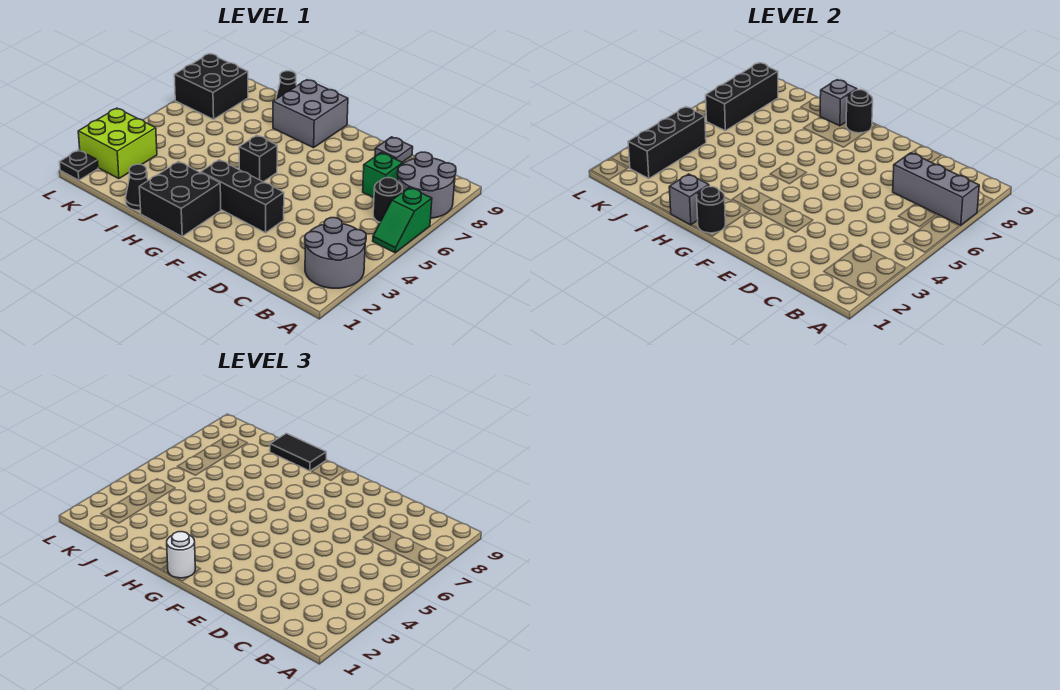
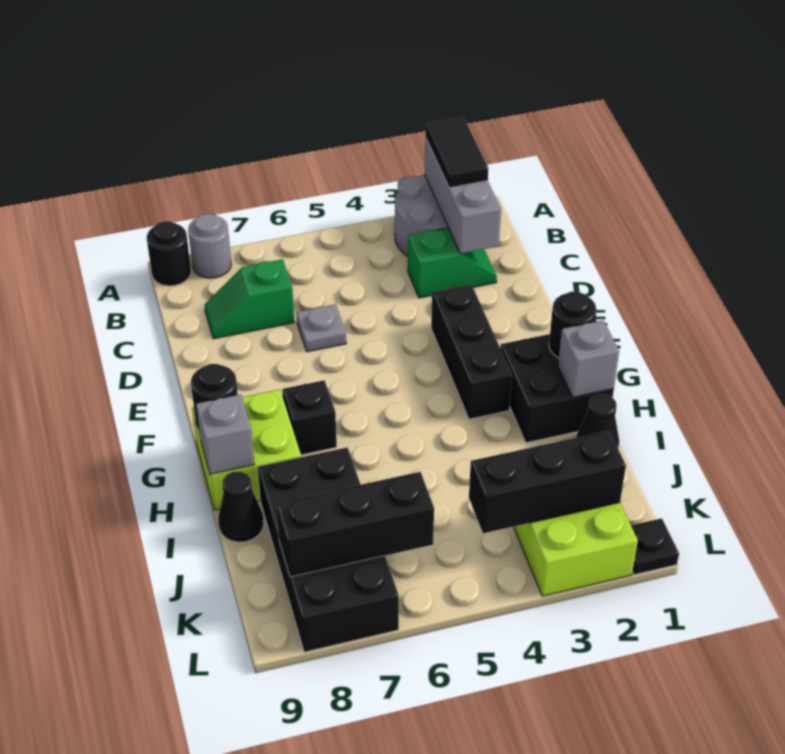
green 1x2 slope [373,187,432,253] -> green 1x2 slope moved to [408,228,497,298]
grey 2x2 round brick [398,152,456,218] -> grey 1x1 round brick [188,214,231,278]
grey 1x3 brick [893,153,979,225] -> grey 1x3 brick moved to [425,137,501,254]
black 1x1 round brick [373,178,403,222] -> black 1x1 round brick moved to [147,221,191,286]
grey 1x1 plate [375,137,413,162] -> grey 1x1 plate moved to [296,304,346,352]
white 1x1 round brick [167,532,195,578] -> none
black 1x1 brick [239,135,277,182] -> black 1x1 brick moved to [282,380,337,455]
grey 2x2 brick [273,80,348,148] -> lime 2x2 brick [192,389,301,510]
black 1x2 tile [270,433,326,471] -> black 1x2 tile moved to [425,117,488,188]
black 2x2 brick [174,54,248,119] -> black 2x4 brick [257,447,399,652]

